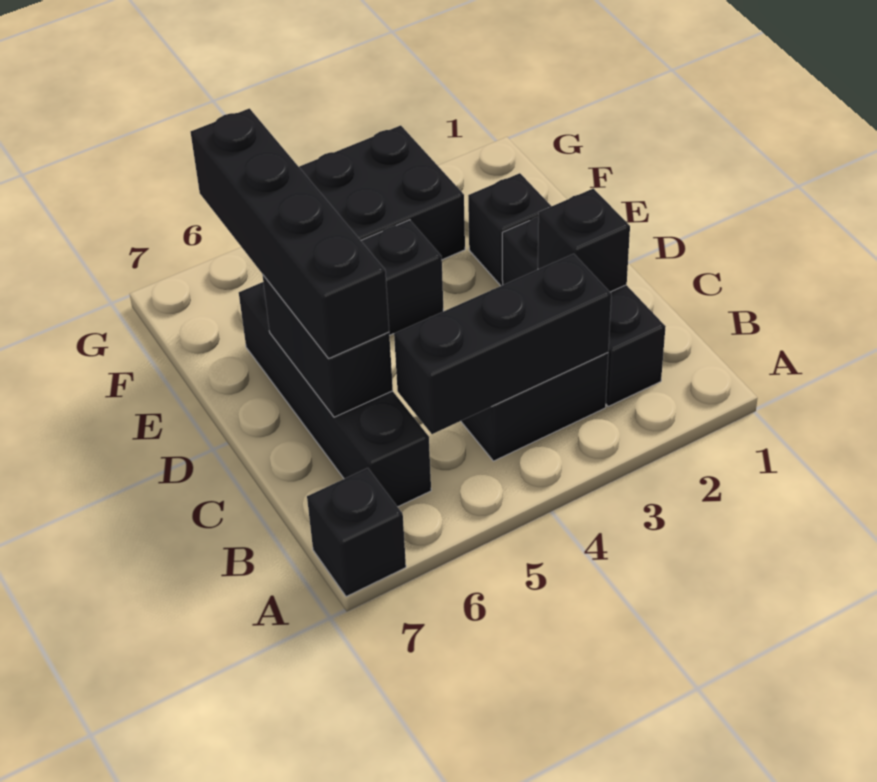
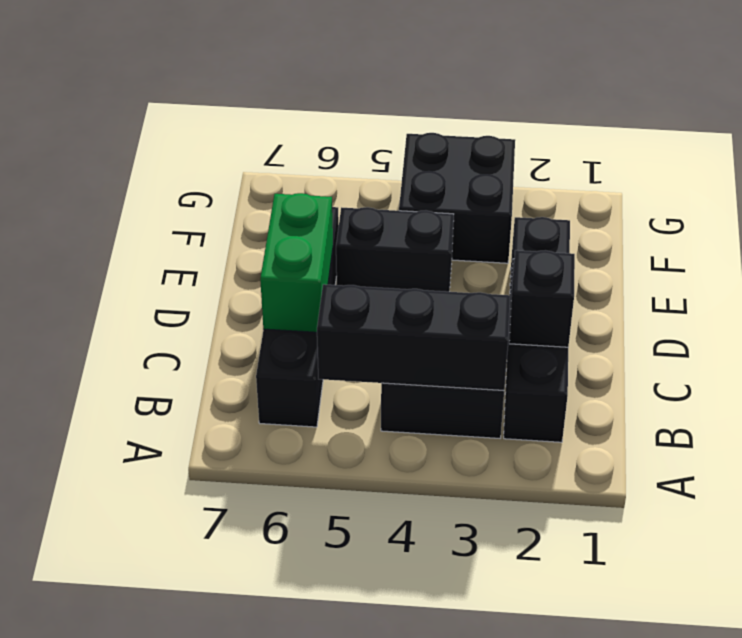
black 1x1 brick [307,468,406,597] -> none
black 1x2 brick [263,275,393,417] -> green 1x2 brick [260,193,333,332]
black 1x4 brick [191,108,389,358] -> none

